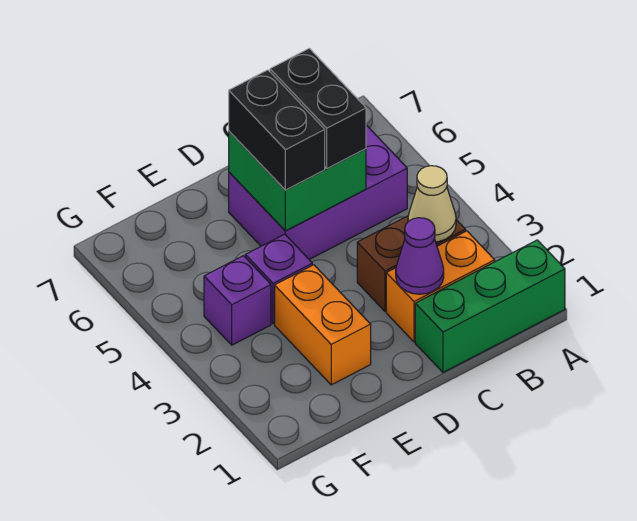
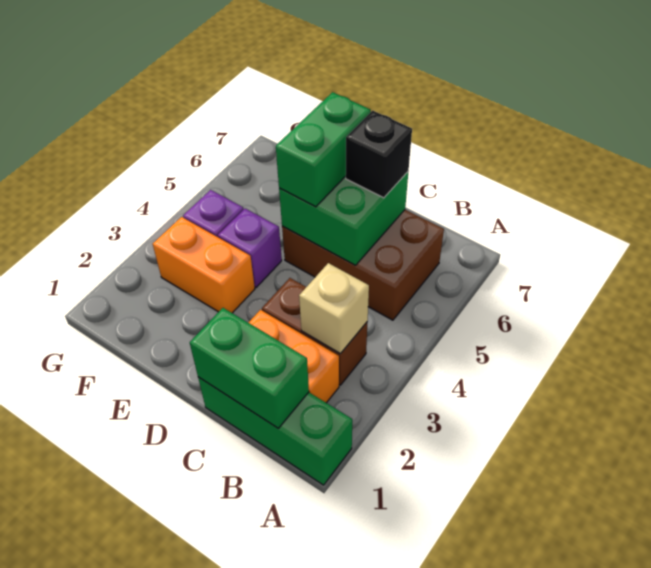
none -> green 1x2 brick [190,308,309,428]
tan 1x1 cone [408,166,456,242] -> tan 1x1 brick [299,263,369,354]
purple 2x3 brick [229,125,407,260] -> brown 2x3 brick [282,210,444,320]
purple 1x1 cone [396,218,444,294] -> none
black 1x2 brick [270,48,366,169] -> black 1x1 brick [346,110,412,198]
black 1x2 brick [229,70,325,190] -> green 1x2 brick [276,92,371,207]
orange 1x2 brick [275,265,371,385] -> orange 1x2 brick turned to [153,217,255,313]

